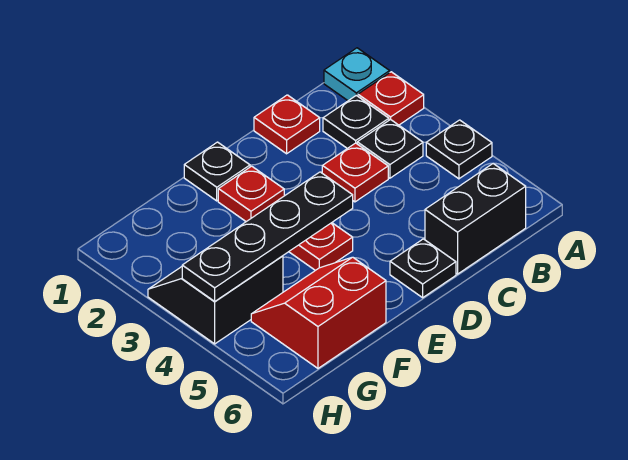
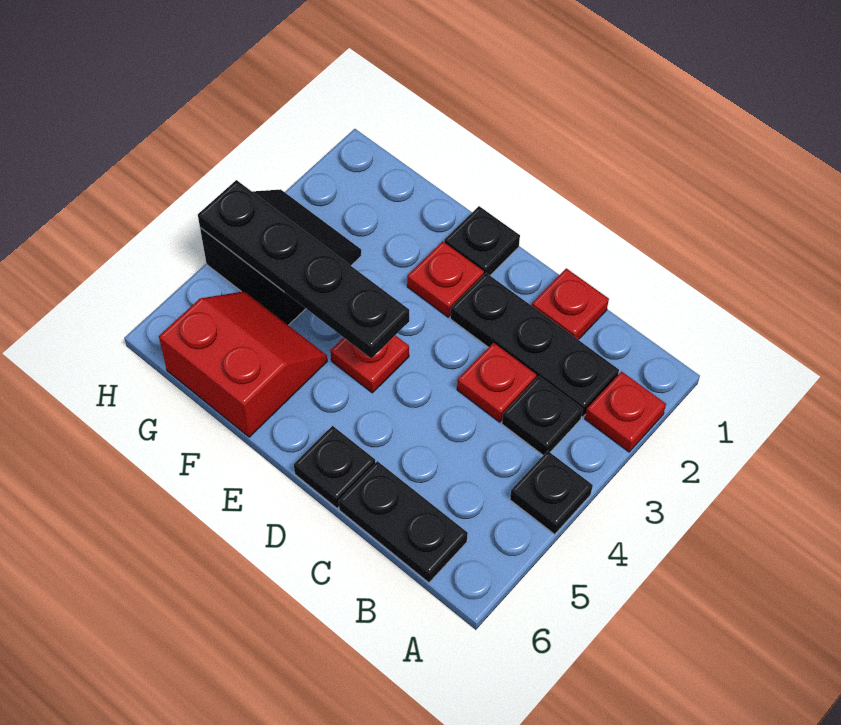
cyan 1x1 plate [324,48,390,101] -> none
black 1x1 plate [323,95,389,149] -> black 1x3 plate [450,273,619,417]
black 1x2 brick [425,164,526,274] -> black 1x2 plate [339,461,468,583]

